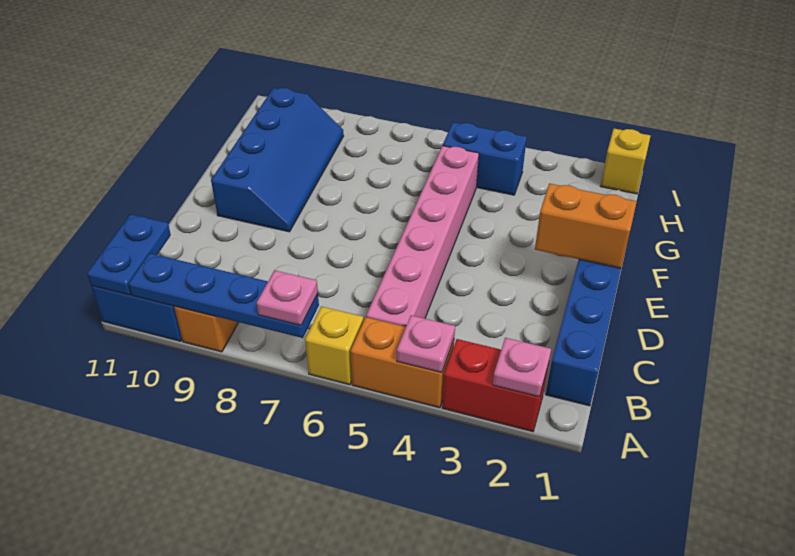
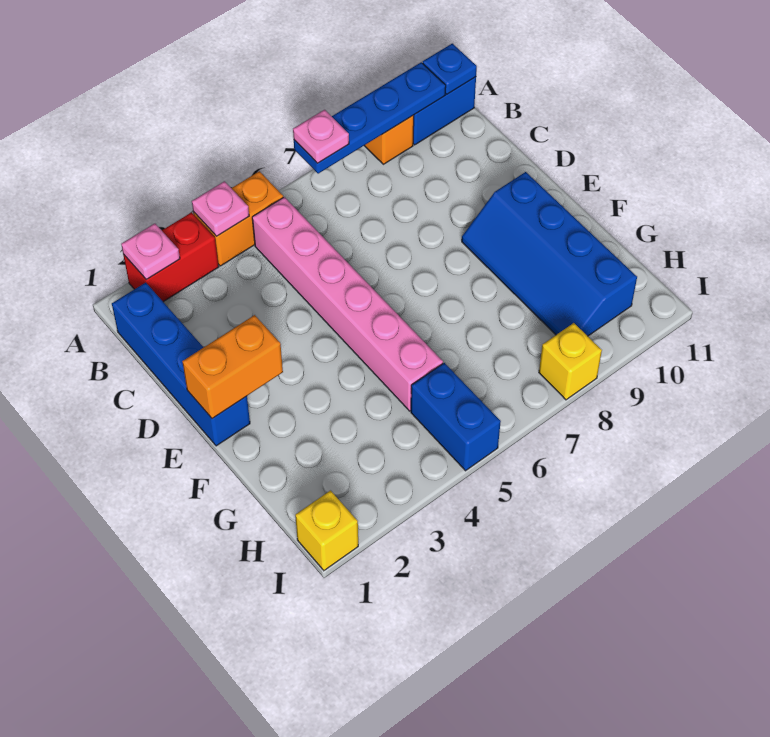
yellow 1x1 brick [305,306,363,385] -> yellow 1x1 brick moved to [539,323,602,400]
blue 1x2 plate [87,214,171,295] -> blue 1x1 plate [423,43,477,94]
blue 1x2 brick [443,122,527,195] -> blue 1x2 brick turned to [411,363,501,471]

